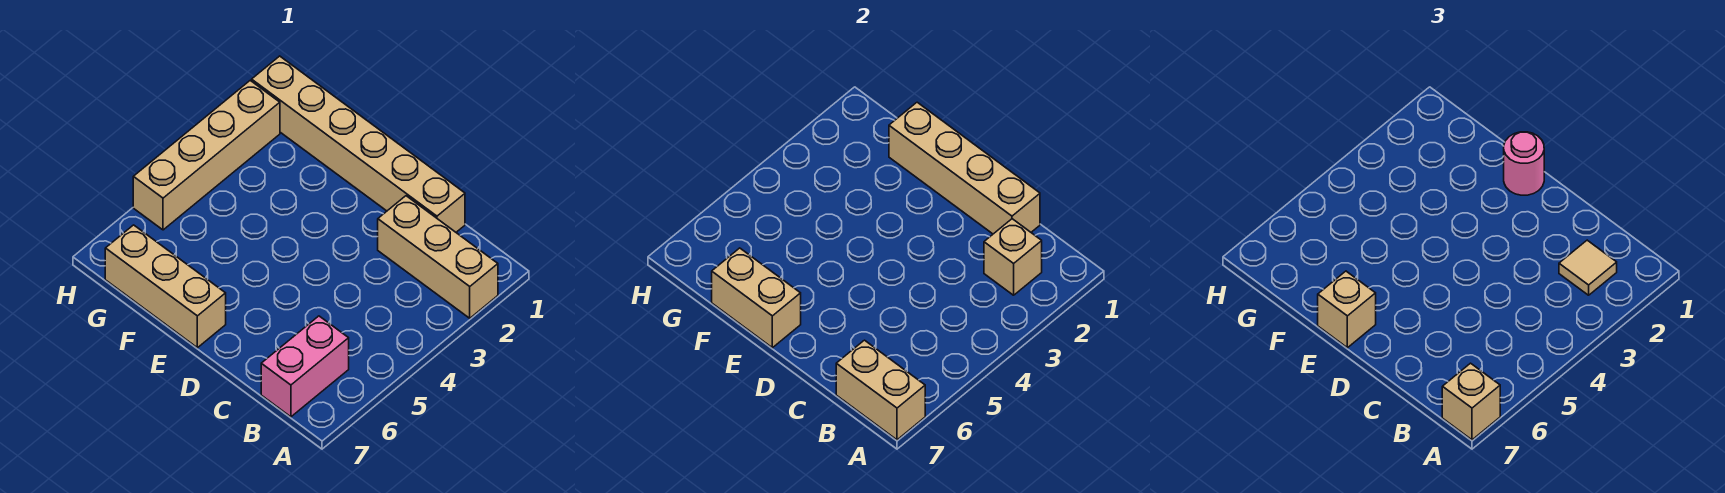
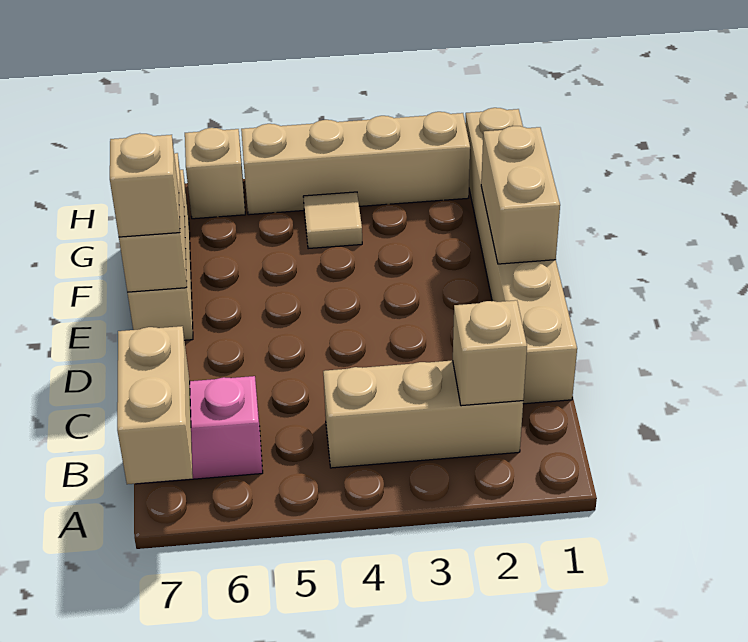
tan 1x3 brick [378,196,498,318] -> tan 1x3 brick turned to [323,360,523,468]
tan 1x1 brick [1442,363,1500,440] -> tan 1x1 brick moved to [185,128,245,219]
tan 1x1 tile [1559,240,1617,295] -> tan 1x1 tile moved to [303,192,362,249]
tan 1x4 brick [889,102,1040,234] -> tan 1x2 brick [481,126,560,264]
pink 1x1 round brick [1504,132,1544,195] -> none

